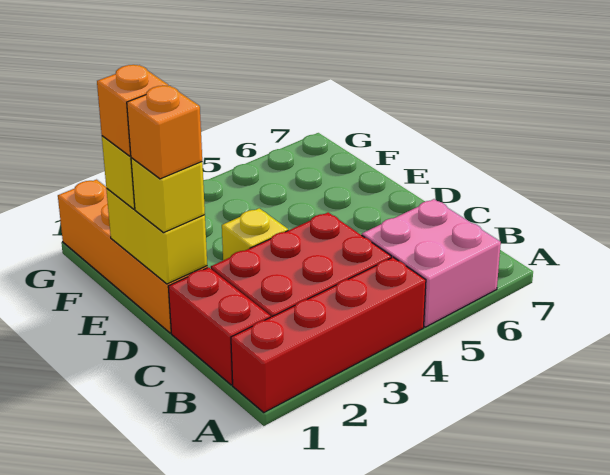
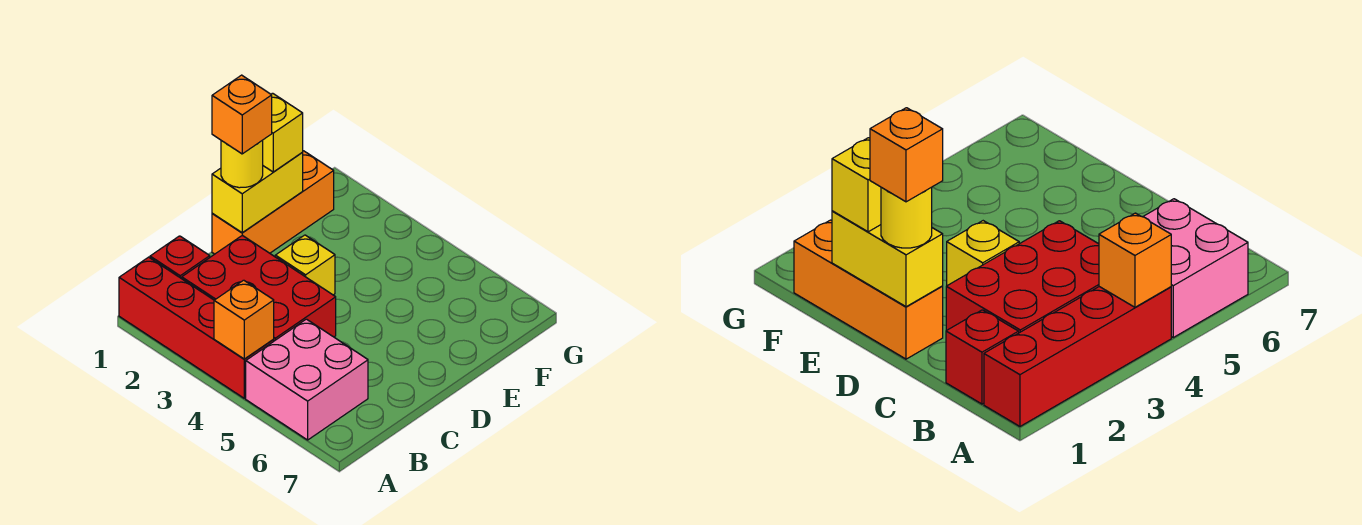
red 1x2 brick [168,267,270,385] -> red 1x1 brick [150,236,210,279]
orange 1x4 brick [58,180,207,333] -> orange 1x3 brick [212,151,334,254]
yellow 1x1 brick [131,158,205,233] -> yellow 1x1 round brick [221,140,263,188]
orange 1x1 brick [97,65,168,156] -> orange 1x1 brick moved to [214,280,274,359]

